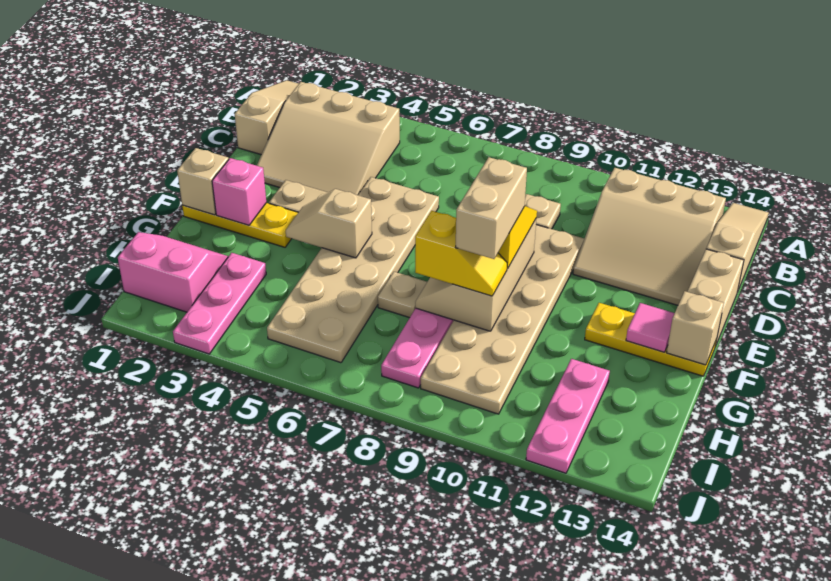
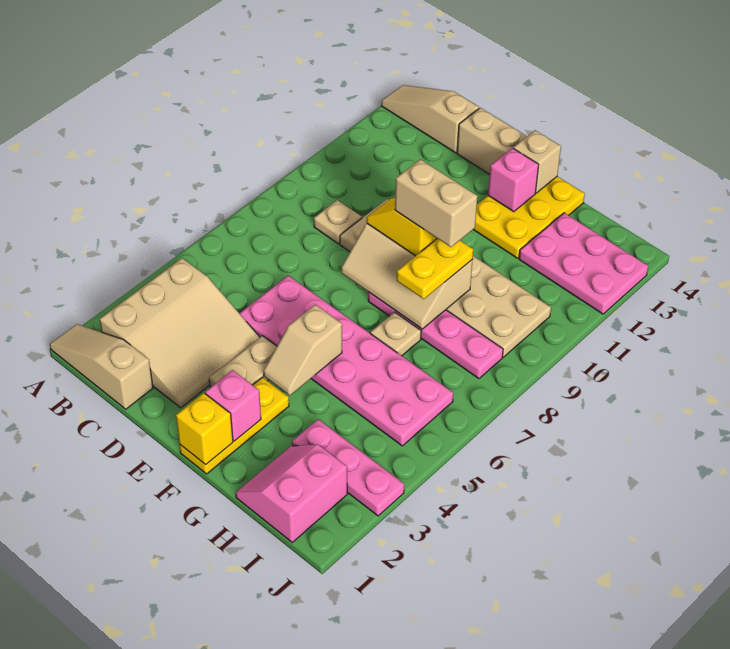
tan 3x3 slope [573,168,726,305] -> none
tan 2x6 plate [267,177,439,363] -> pink 2x6 plate [239,276,453,446]
tan 1x1 brick [177,148,229,215] -> yellow 1x1 brick [176,393,233,465]
yellow 1x3 plate [585,303,717,376] -> yellow 2x3 plate [473,176,585,258]
pink 1x1 tile [626,303,675,352] -> pink 1x1 brick [488,148,539,212]
yellow 1x2 slope [415,211,507,296] -> yellow 1x2 plate [397,238,473,299]
pink 1x3 plate [526,359,610,473] -> pink 2x3 plate [519,213,648,314]

